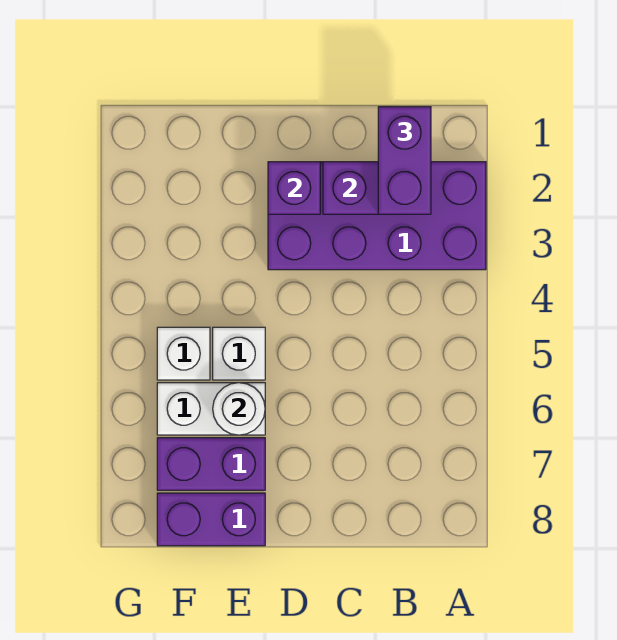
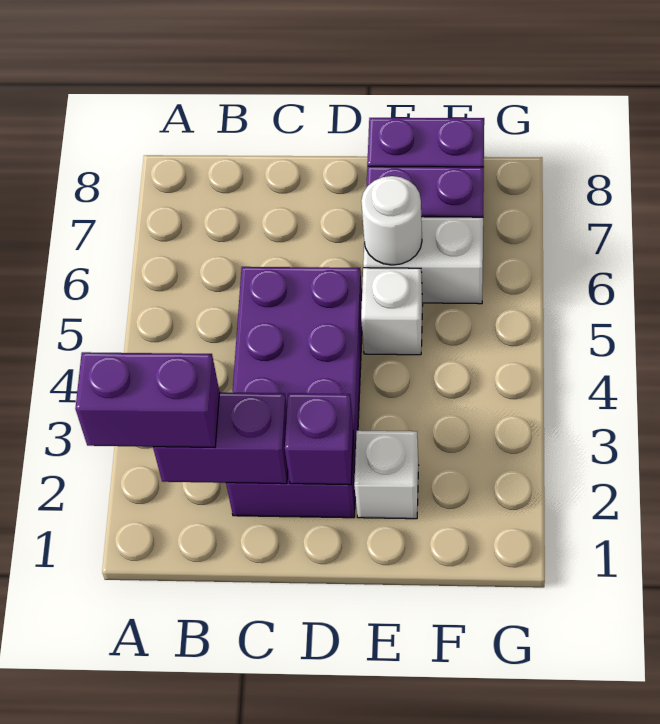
purple 2x4 brick [268,162,486,270] -> purple 2x4 brick turned to [226,267,362,518]
purple 1x2 brick [378,107,431,214] -> purple 1x2 brick turned to [75,352,220,447]
white 1x1 brick [157,327,210,380] -> white 1x1 brick moved to [354,430,419,519]

